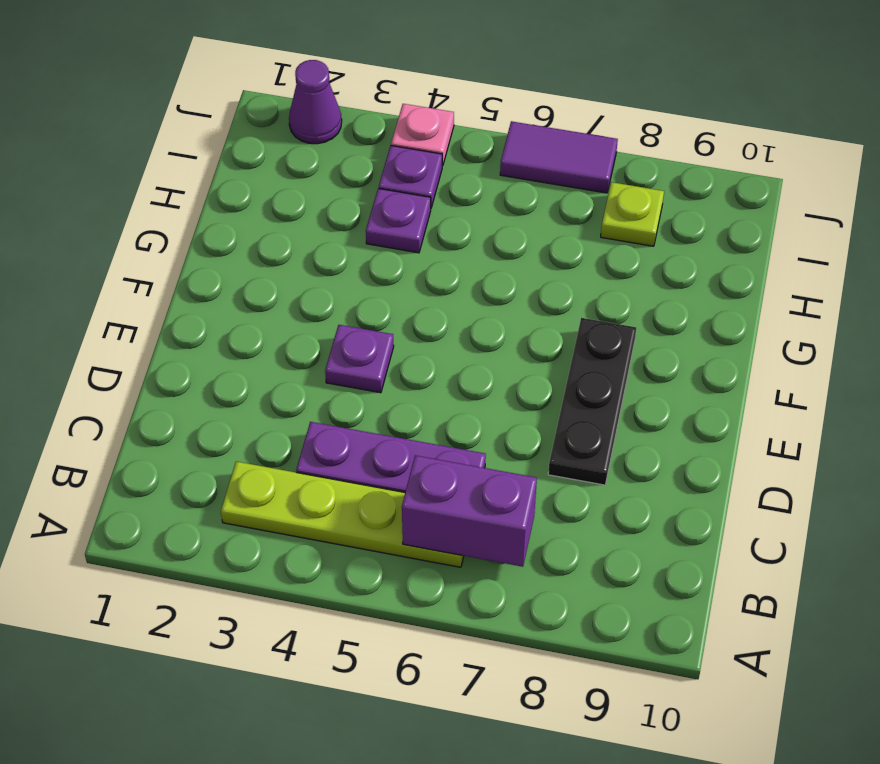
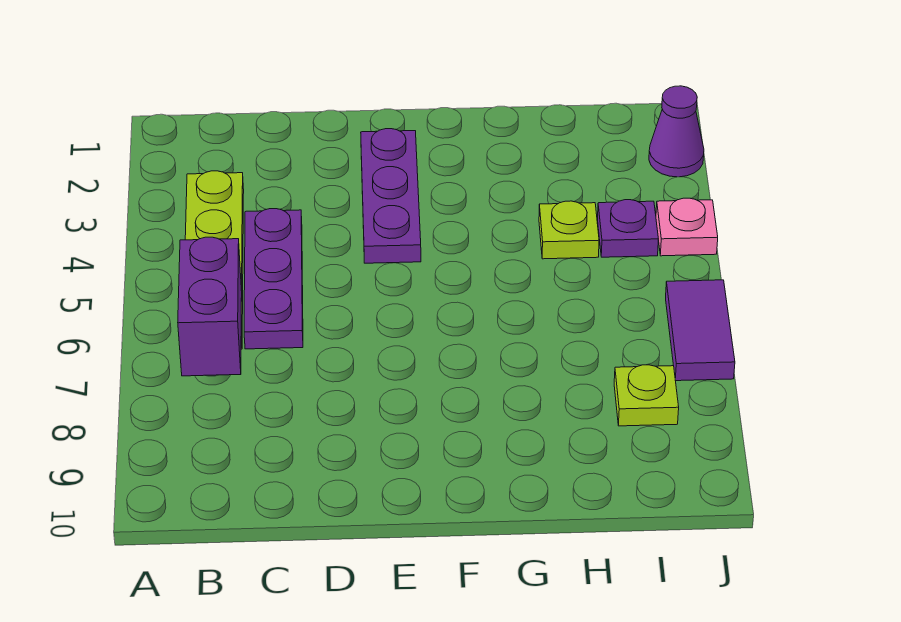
black 1x3 plate [548,318,636,485] -> none
purple 1x1 plate [325,325,394,393] -> purple 1x3 plate [361,129,421,263]
purple 1x1 plate [366,188,431,253] -> lime 1x1 plate [539,201,599,259]

